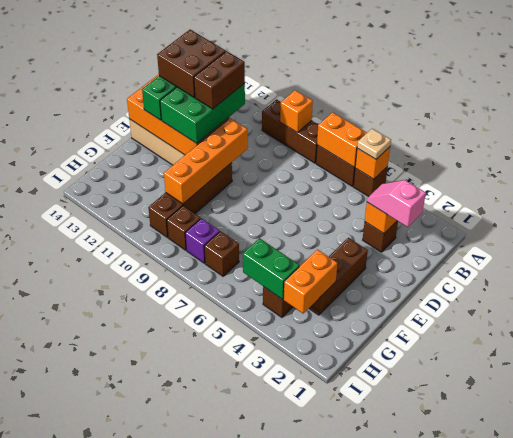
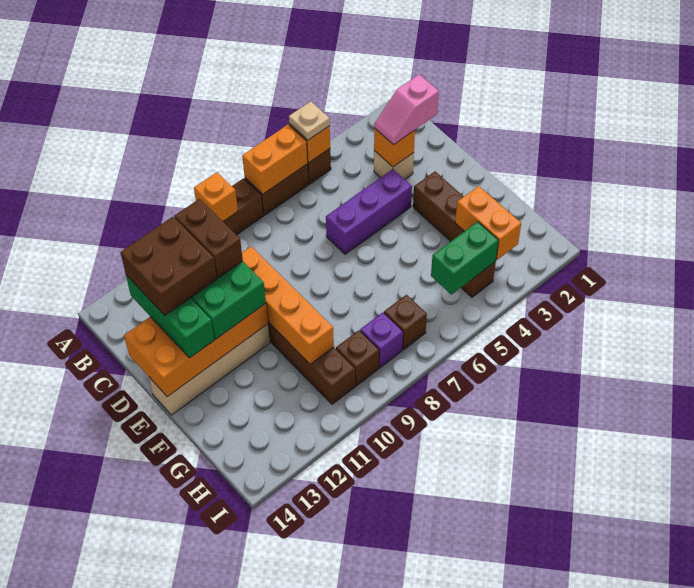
brown 1x1 brick [363,221,398,252] -> tan 1x1 brick [374,151,414,179]
none -> purple 1x3 brick [326,169,412,254]

